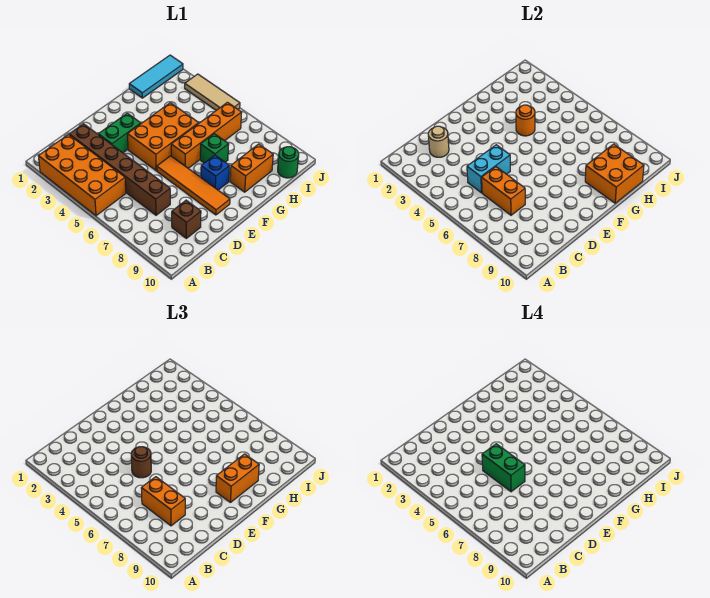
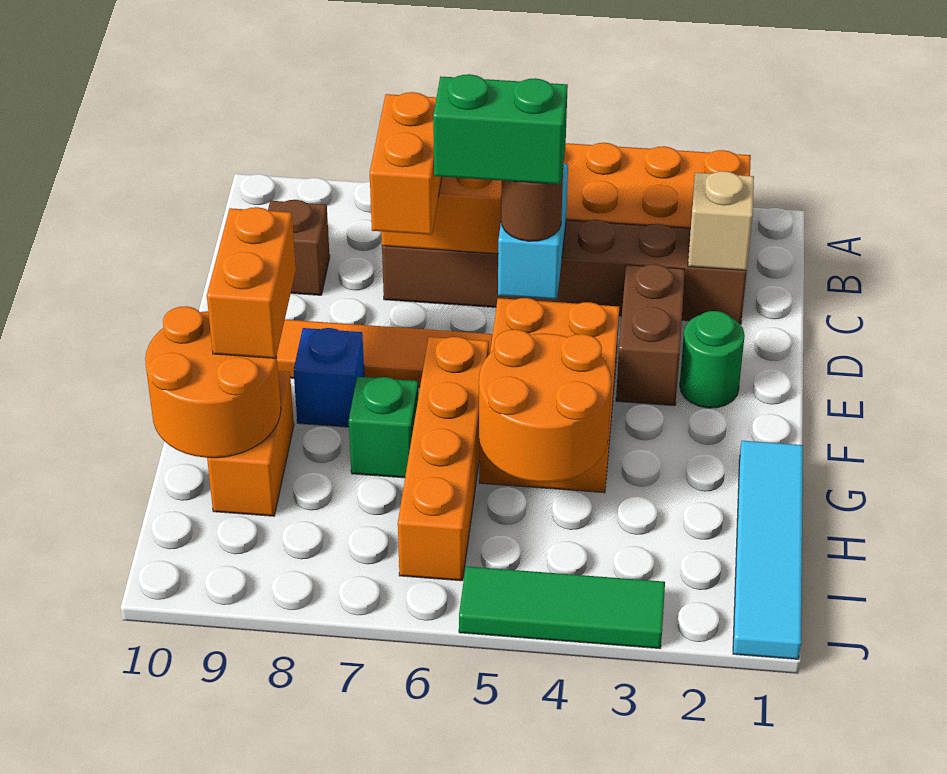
tan 1x1 round brick [428,126,449,157] -> tan 1x1 brick [688,171,754,270]
orange 1x2 brick [141,477,185,526] -> orange 1x2 brick turned to [370,92,442,235]
green 1x2 brick [98,113,141,153] -> brown 1x2 brick [616,264,685,406]
orange 1x1 round brick [516,105,535,136] -> orange 2x2 round brick [479,329,611,482]
orange 2x2 brick [585,144,644,203] -> orange 2x2 round brick [145,306,281,458]
cyan 1x3 tile [129,55,183,98] -> cyan 1x4 tile [733,441,803,659]
green 1x1 round brick [278,147,299,178] -> green 1x1 round brick moved to [680,311,745,408]
tan 1x3 tile [185,74,240,110] -> green 1x3 tile [459,566,665,649]

